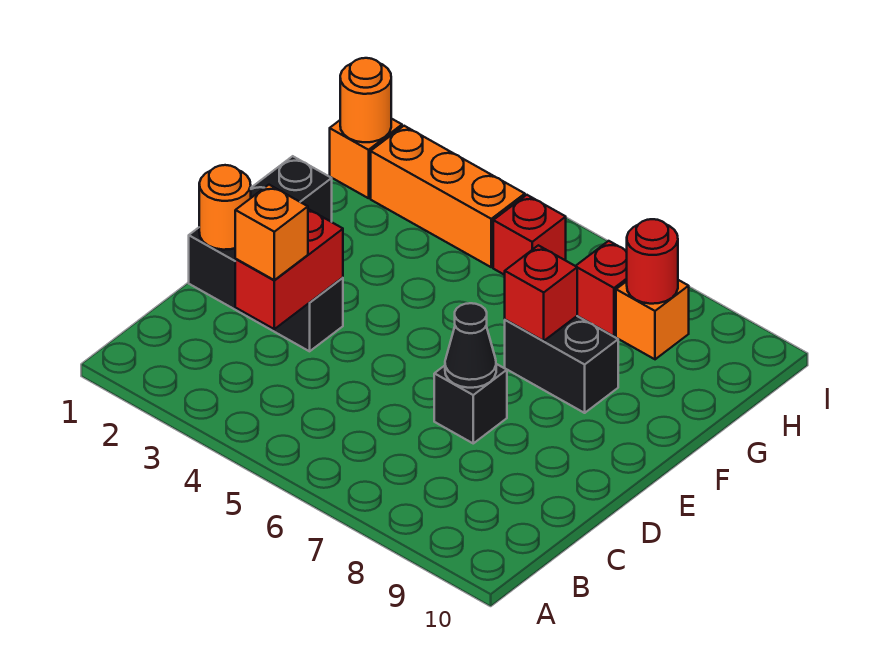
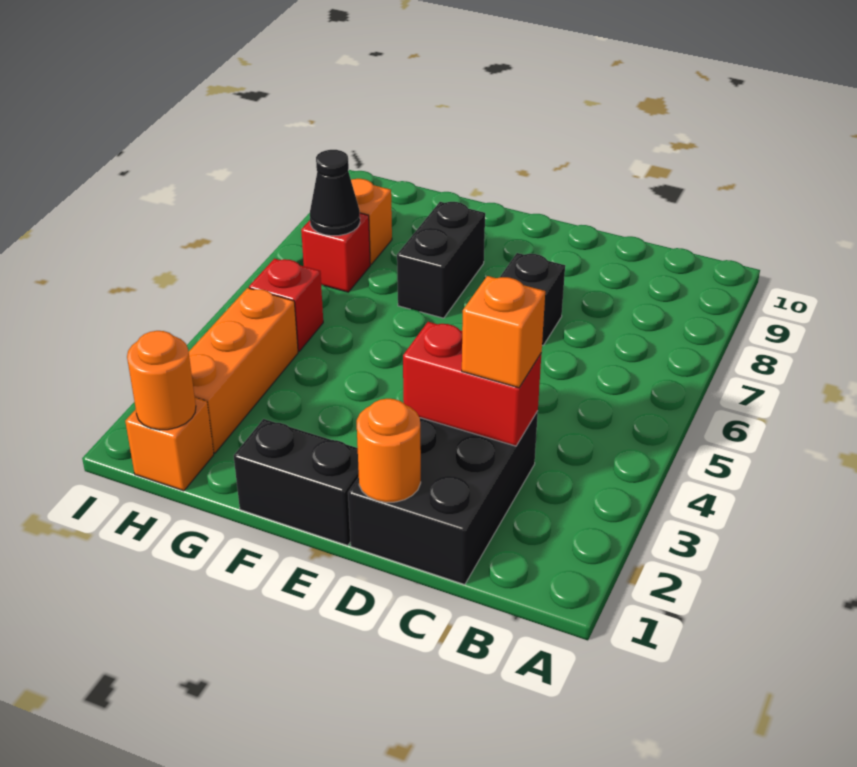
black 1x3 brick [189,228,343,351] -> black 2x3 brick [348,411,538,585]
black 1x1 cone [445,303,496,388] -> black 1x1 cone moved to [310,150,360,236]
red 1x1 brick [505,245,577,341] -> none
red 1x1 round brick [627,219,678,304] -> none

